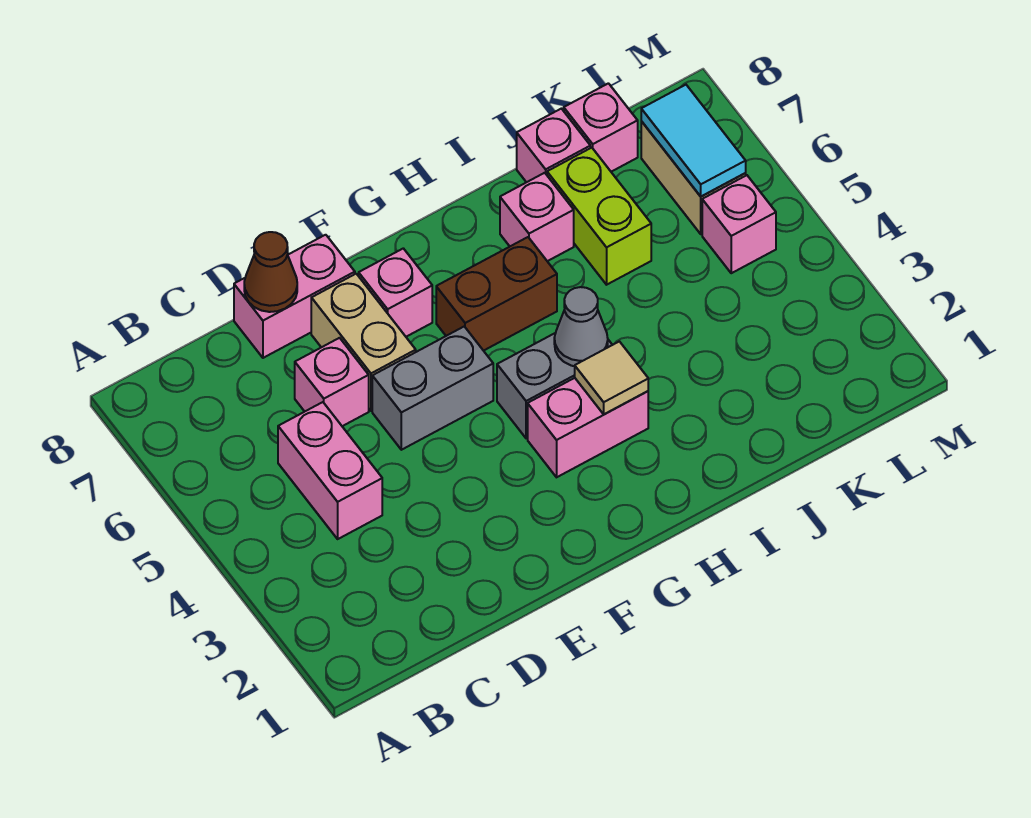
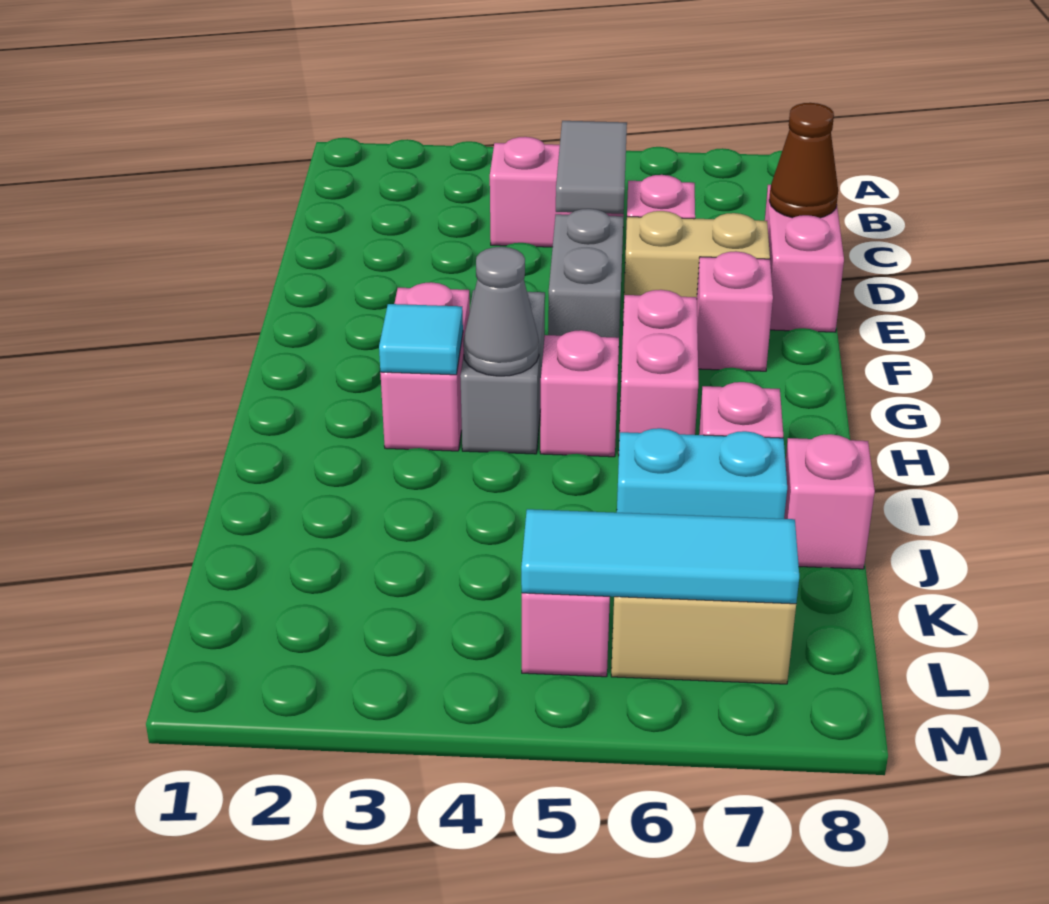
none -> grey 1x2 tile [556,121,627,214]
brown 1x2 brick [436,237,557,351] -> pink 1x2 brick [619,290,698,438]
tan 1x1 tile [575,341,648,414] -> cyan 1x1 tile [379,304,463,375]
lime 1x2 brick [547,148,651,285] -> cyan 1x2 brick [617,428,787,519]
pink 1x1 brick [564,83,638,172] -> pink 1x1 brick moved to [540,330,619,457]
cyan 1x2 tile [641,85,746,197] -> cyan 1x3 tile [521,509,799,604]

